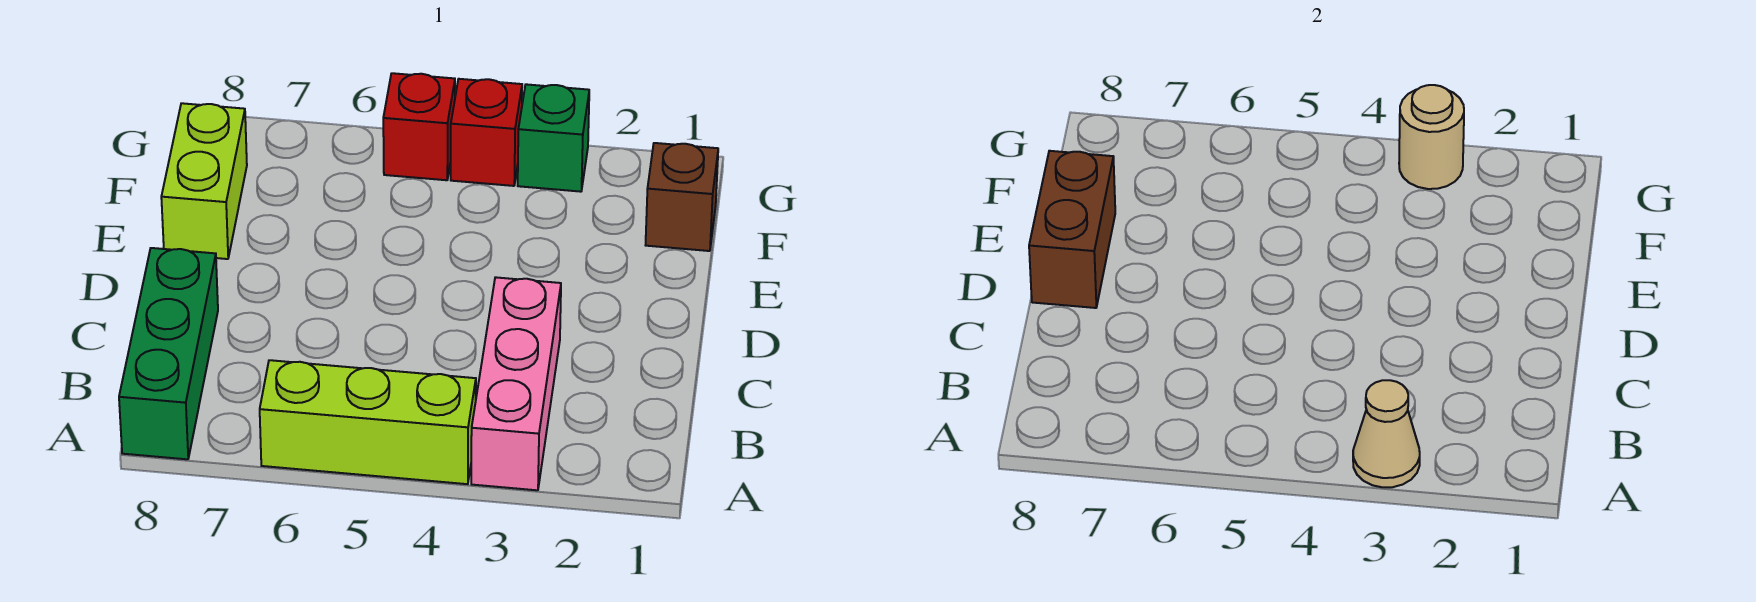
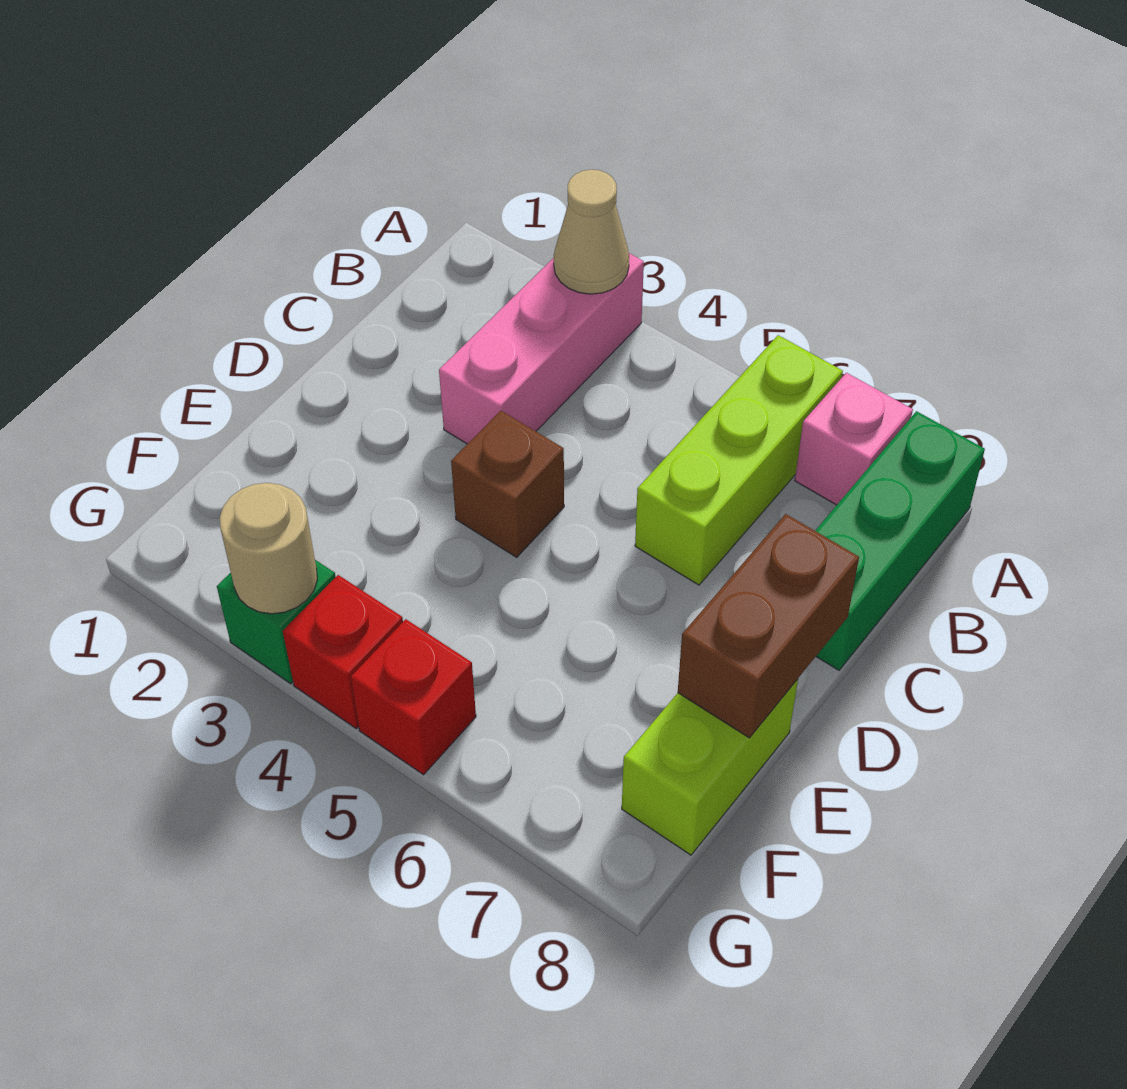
lime 1x3 brick [260,360,476,484] -> lime 1x3 brick turned to [635,335,843,585]
none -> pink 1x1 brick [795,373,913,505]
brown 1x1 brick [646,143,718,251] -> brown 1x1 brick moved to [451,411,564,557]

